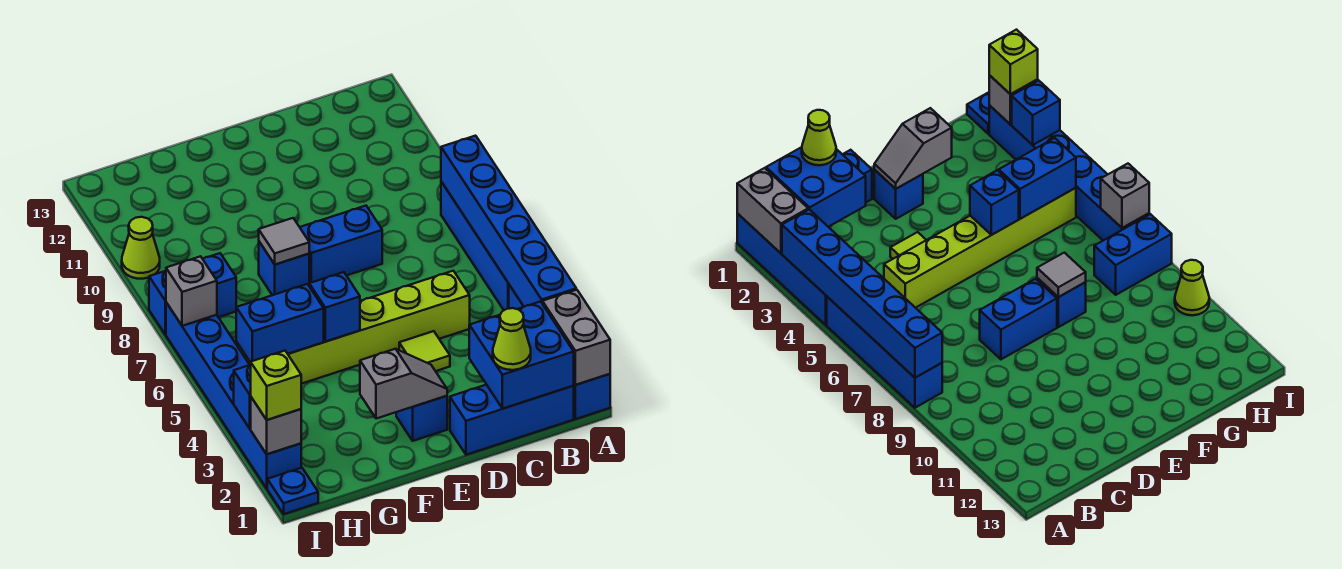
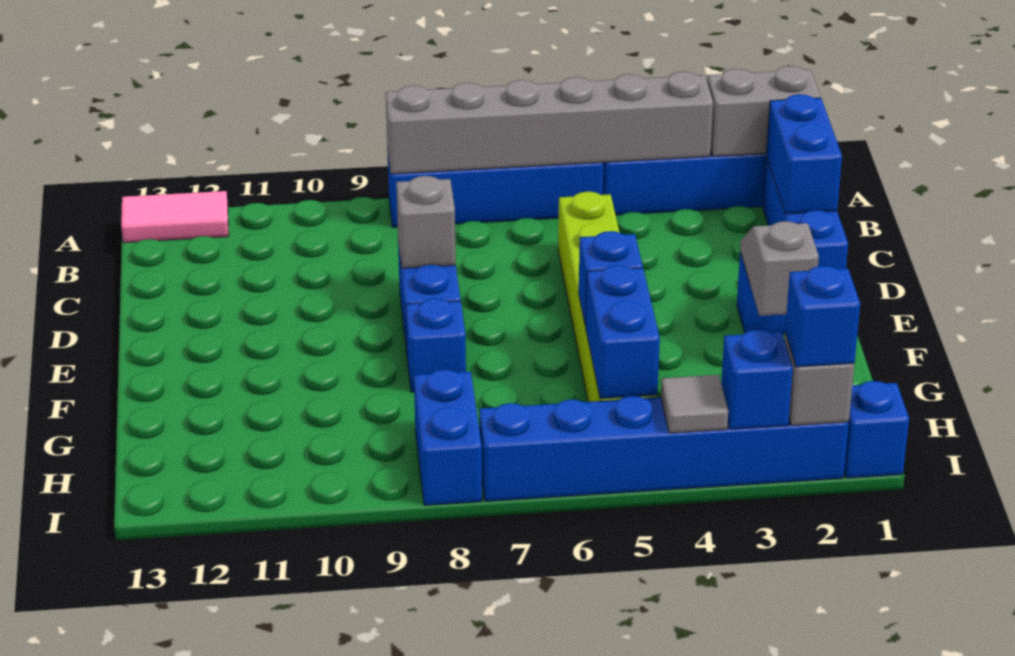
blue 1x6 brick [441,136,576,307] -> grey 1x6 brick [386,72,713,174]
none -> pink 1x2 tile [121,191,229,243]
blue 2x2 brick [469,302,574,409] -> blue 1x2 brick [766,94,842,214]
lime 1x1 cone [493,308,531,370] -> none
lime 1x1 tile [399,331,450,371] -> none
grey 1x1 tile [259,218,309,264] -> grey 1x1 tile moved to [661,375,728,433]
blue 1x1 plate [267,468,318,514] -> blue 1x1 brick [844,381,909,478]
lime 1x1 brick [251,351,301,420] -> blue 1x1 brick [785,266,860,367]
grey 1x1 brick [166,256,217,326] -> grey 1x1 brick moved to [396,176,456,268]
lime 1x1 cone [122,217,160,279] -> none

